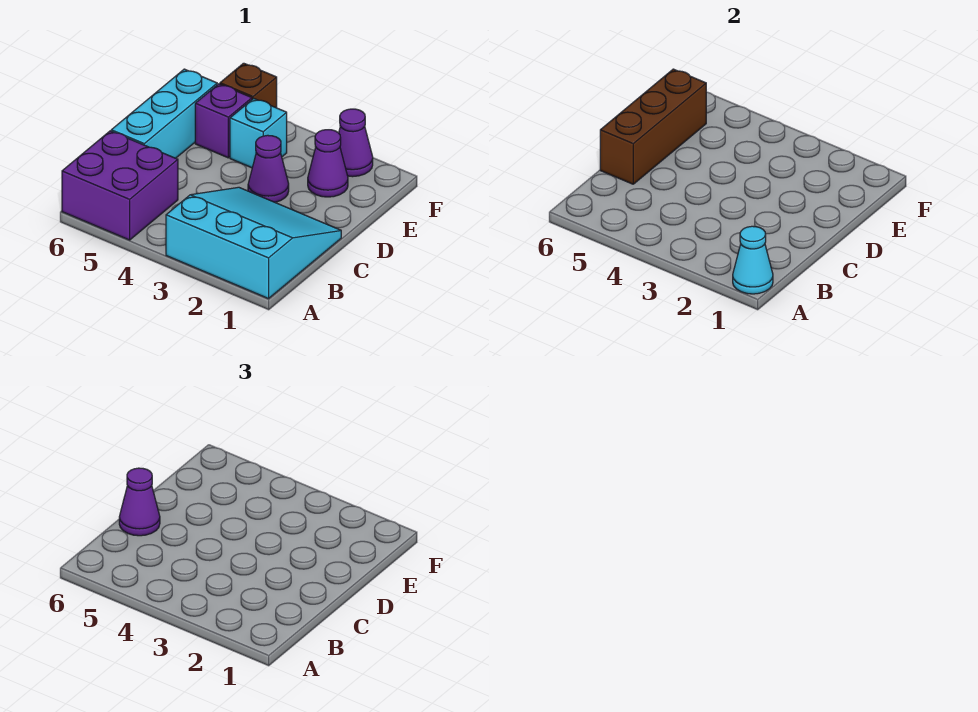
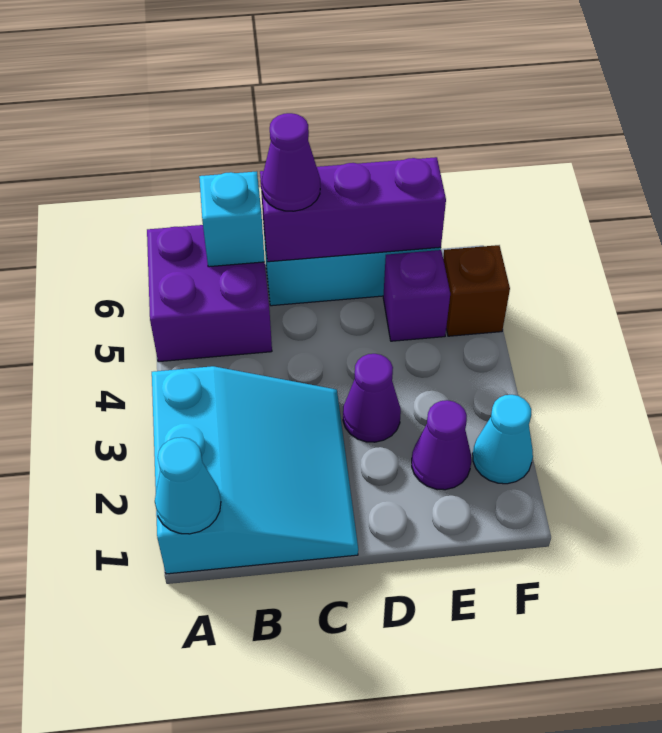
brown 1x3 brick [600,69,706,184] -> purple 1x3 brick [260,157,446,262]
cyan 1x1 brick [230,98,287,168] -> cyan 1x1 brick moved to [199,171,265,267]
purple 1x1 cone [339,109,373,177] -> cyan 1x1 cone [473,395,533,484]

